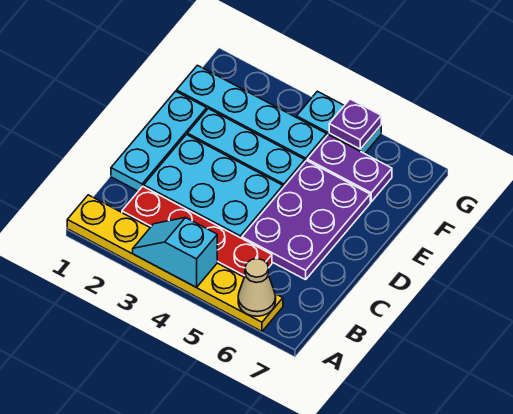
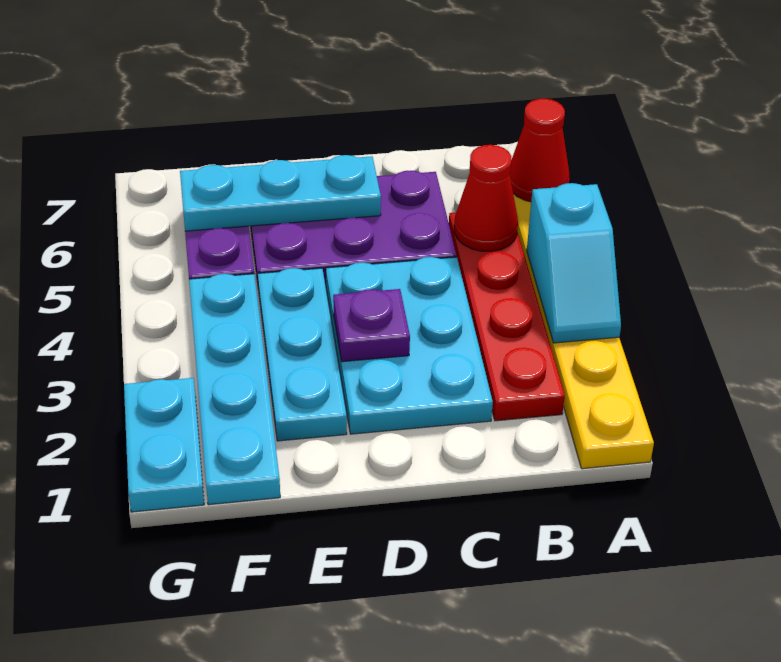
tan 1x1 cone [238,259,276,316] -> red 1x1 cone [510,99,570,202]
none -> red 1x1 cone [454,145,518,251]
cyan 1x3 plate [111,91,207,191] -> cyan 1x3 plate moved to [180,155,381,231]
cyan 1x2 plate [297,91,381,154] -> cyan 1x2 plate moved to [124,378,204,512]
purple 1x1 plate [329,99,381,149] -> purple 1x1 plate moved to [333,289,410,362]

